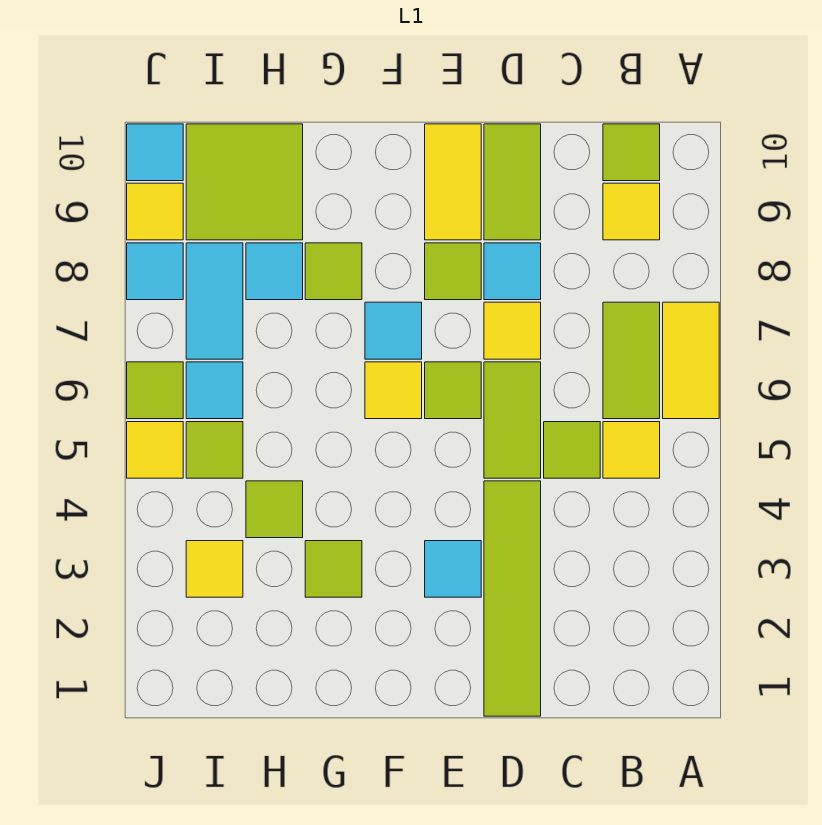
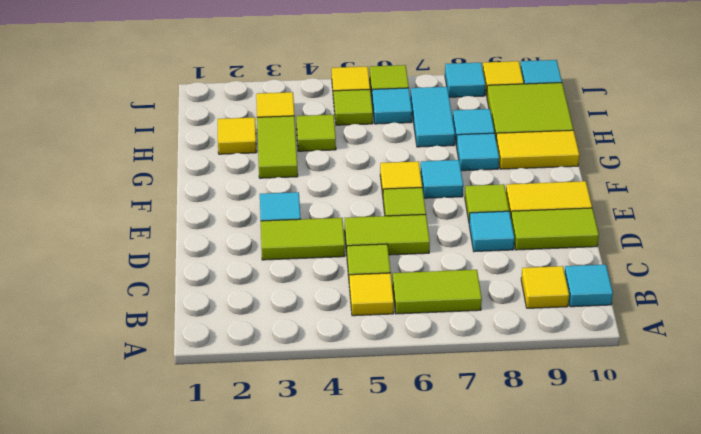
yellow 1x2 tile [663,302,719,419] -> yellow 1x2 tile moved to [496,130,579,169]
lime 1x1 tile [603,124,660,181] -> cyan 1x1 tile [565,264,613,307]
lime 1x4 tile [484,481,541,716] -> lime 1x2 tile [261,218,345,260]
yellow 1x1 tile [484,302,541,359] -> yellow 1x1 tile moved to [218,117,256,154]
lime 1x1 tile [305,541,362,597] -> lime 1x2 tile [257,116,298,178]
lime 1x1 tile [305,243,362,300] -> cyan 1x1 tile [456,133,499,171]
cyan 1x2 tile [186,243,243,359] -> cyan 1x2 tile turned to [410,87,455,147]

